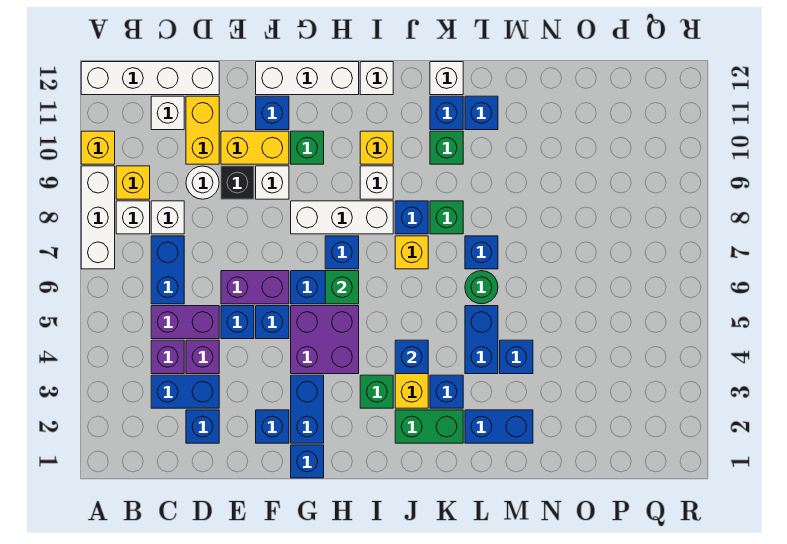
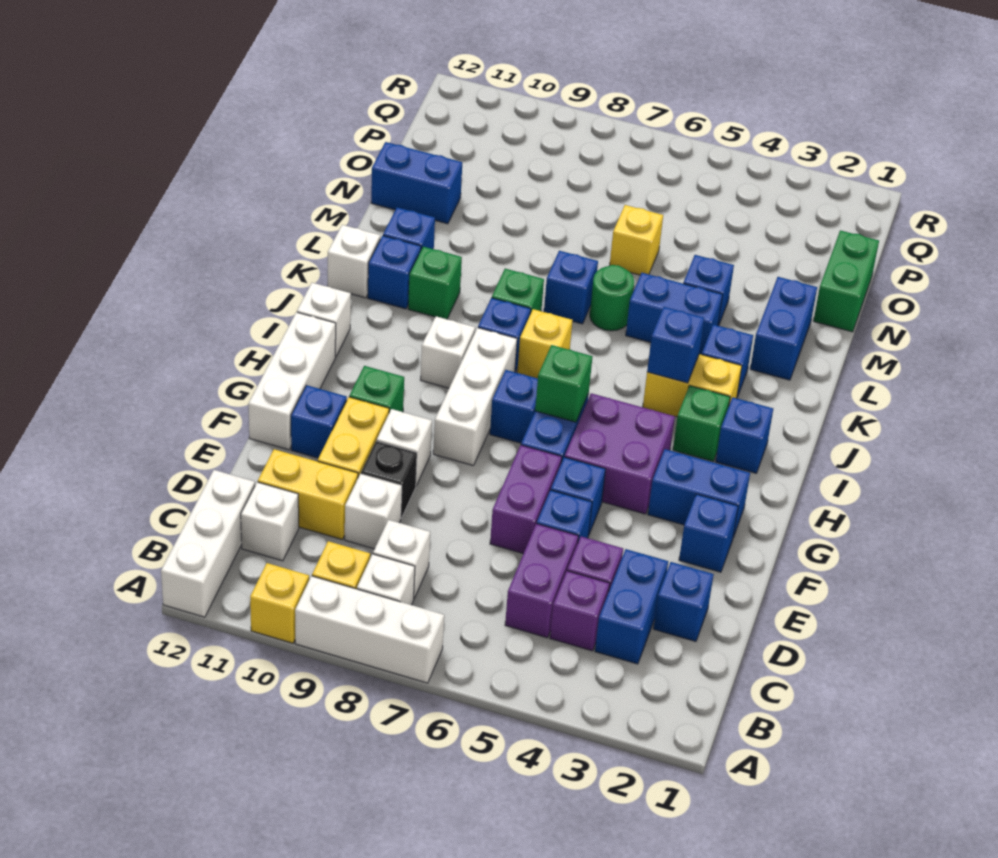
white 1x4 brick [81,62,219,95] -> white 1x3 brick [161,470,255,617]
blue 1x2 brick [151,236,184,304] -> blue 1x2 brick moved to [371,142,462,224]
white 1x1 round brick [186,166,219,199] -> white 1x1 brick [345,474,402,549]
blue 1x1 brick [291,445,324,478] -> blue 1x1 brick moved to [716,397,773,473]
yellow 1x1 brick [360,131,393,164] -> yellow 1x1 brick moved to [610,205,663,275]
green 1x2 brick [395,410,463,443] -> green 1x2 brick moved to [814,230,879,332]

